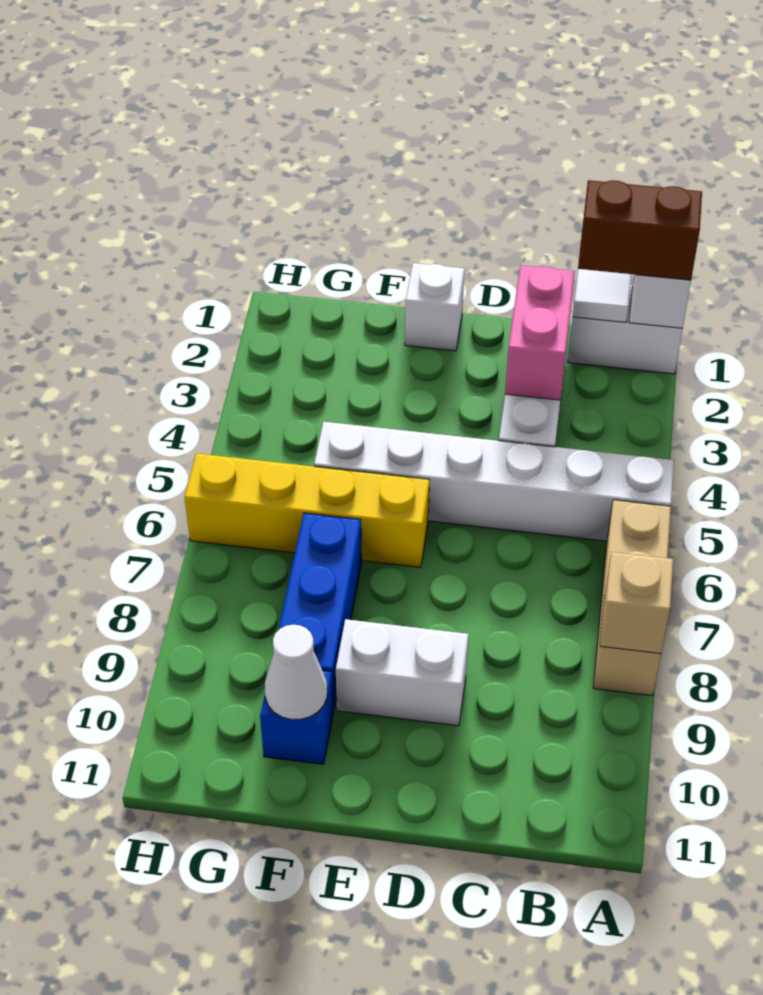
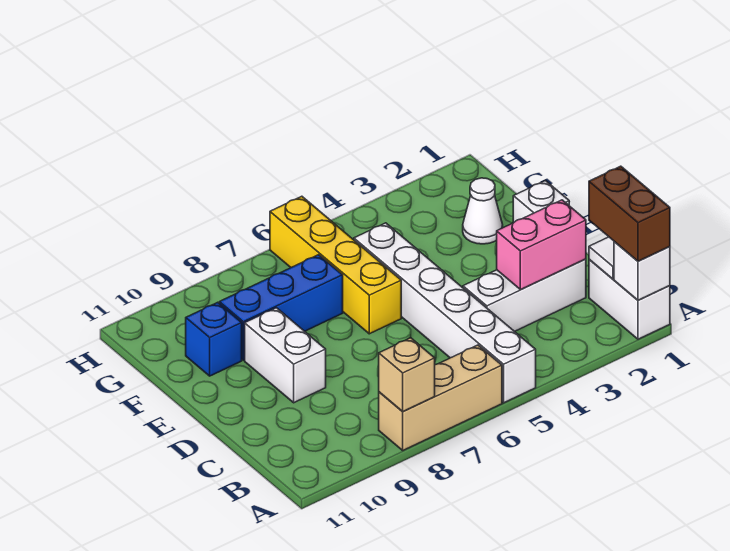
white 1x1 cone [265,625,327,720] -> white 1x1 cone moved to [463,178,503,244]

